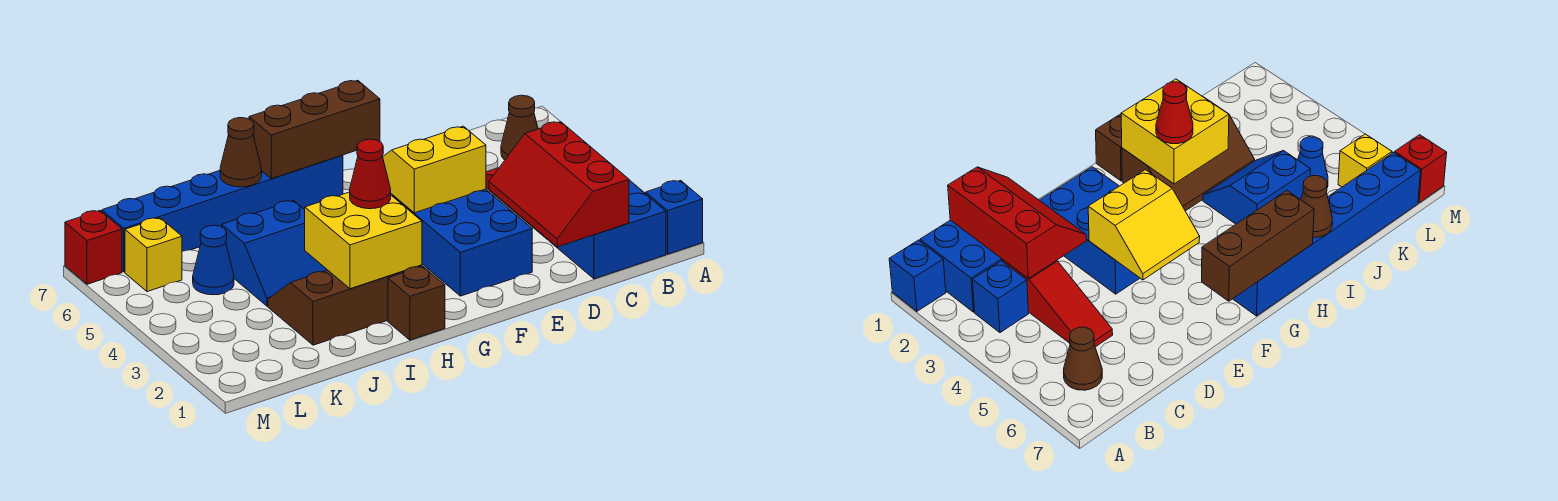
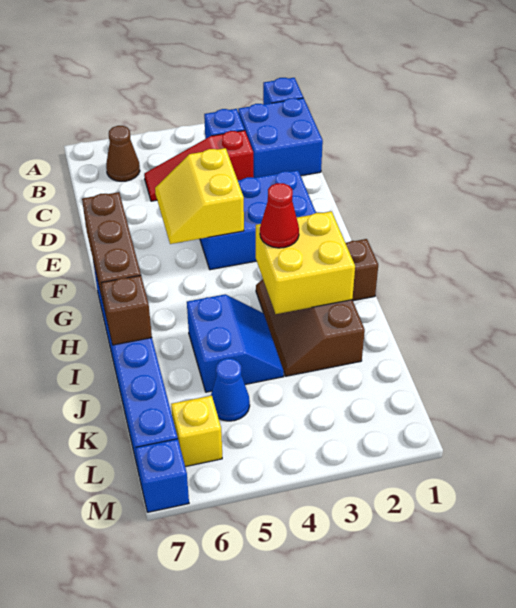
red 2x3 slope [489,122,629,247] -> none
brown 1x1 cone [220,118,262,187] -> brown 1x1 brick [101,275,152,345]
red 1x1 brick [65,211,122,284] -> blue 1x1 brick [136,439,189,512]

